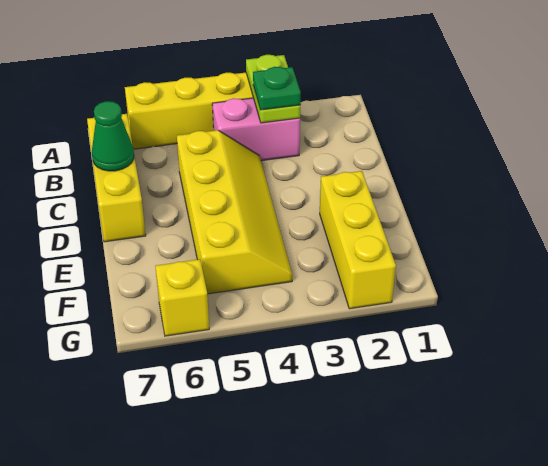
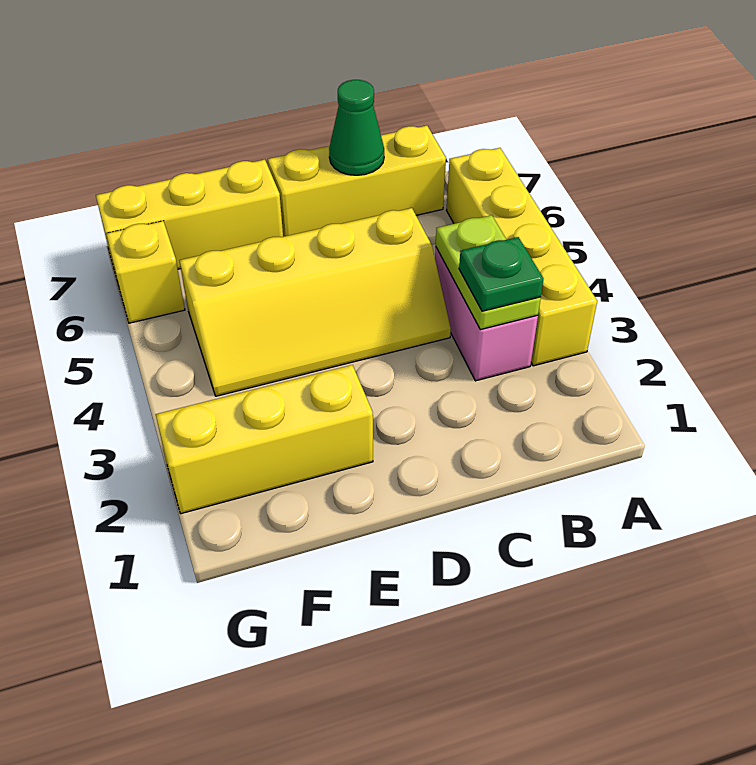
lime 1x2 plate [246,55,300,123] -> lime 1x2 plate turned to [436,215,541,330]
none -> yellow 1x3 brick [96,160,283,274]

